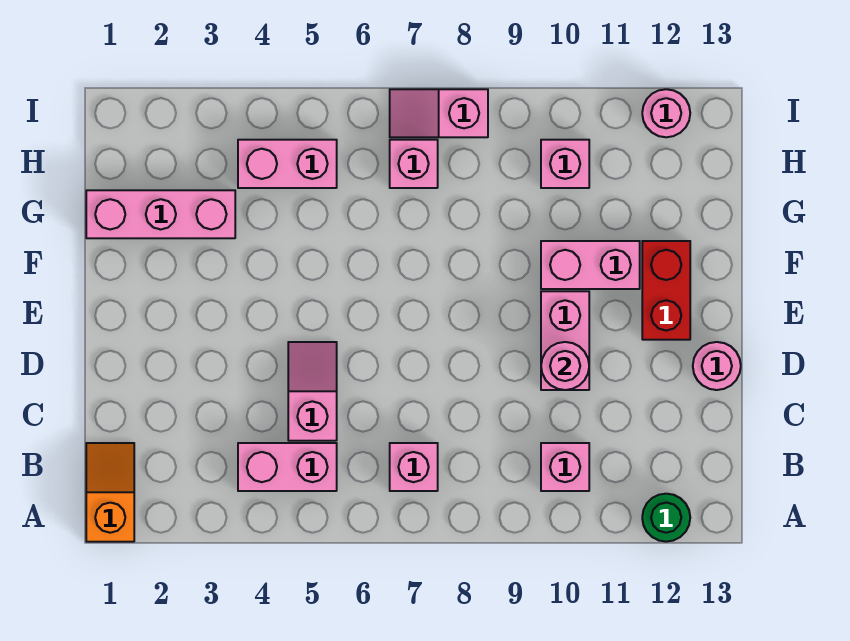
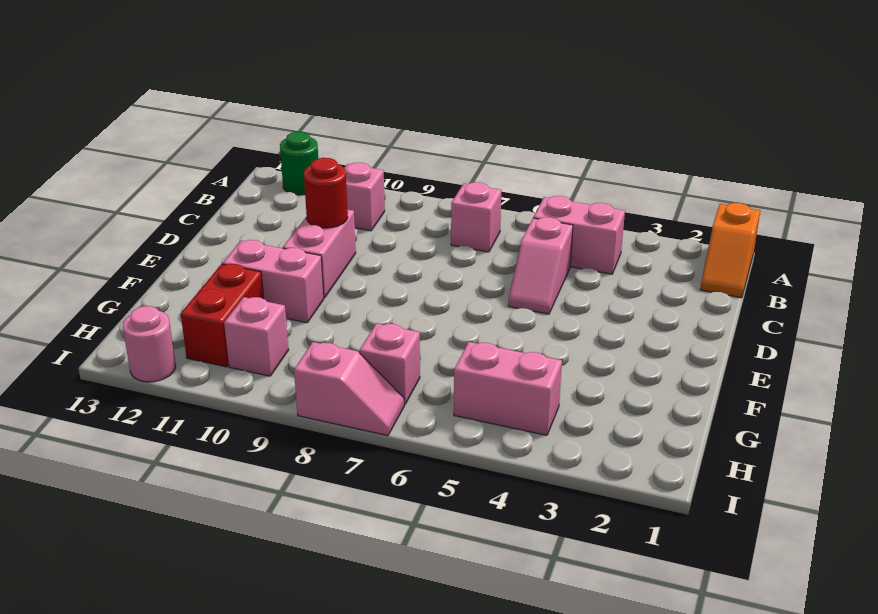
pink 1x1 round brick [541,342,589,390] -> red 1x1 round brick [304,158,348,228]
pink 1x1 round brick [693,342,741,390] -> none
red 1x2 brick [642,241,690,340] -> red 1x2 brick moved to [181,264,264,367]
pink 1x3 brick [86,190,235,238] -> none

